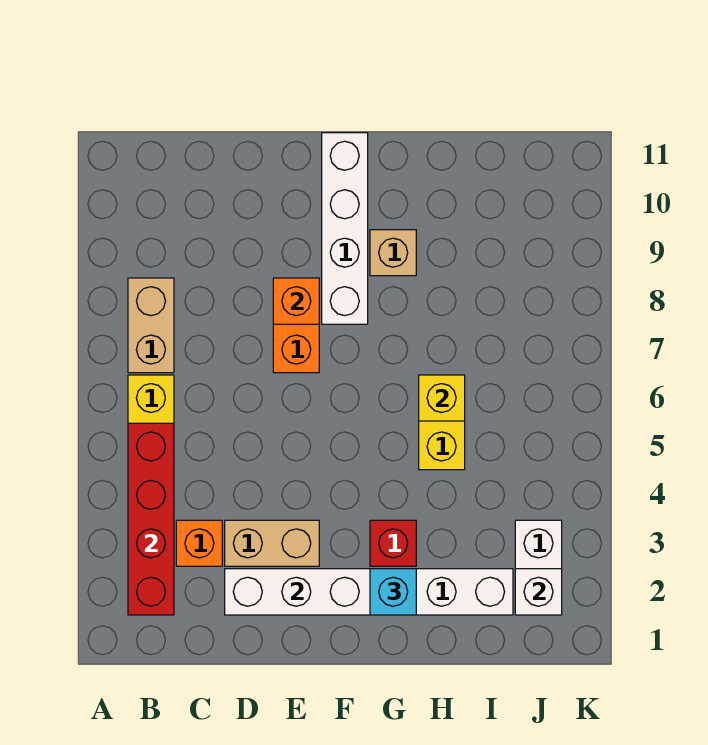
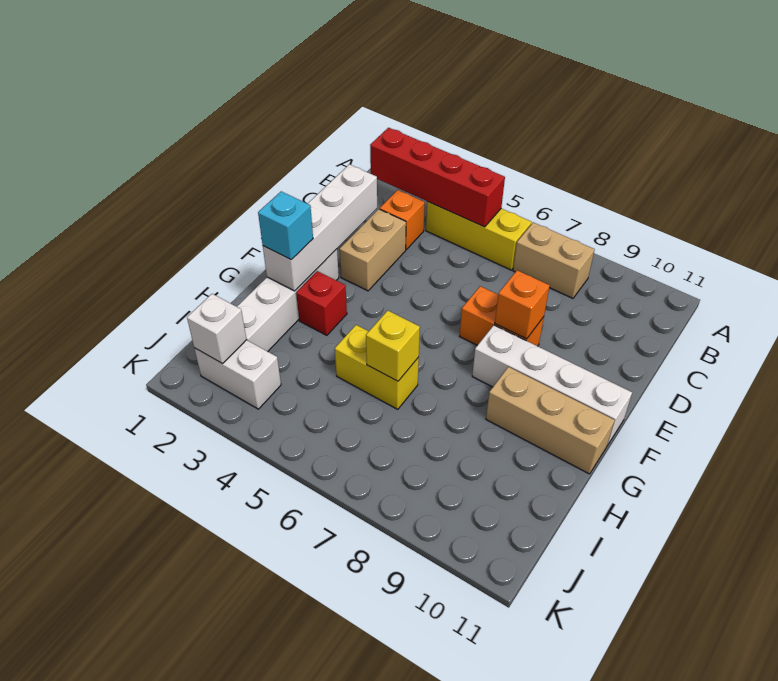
tan 1x1 brick [370,230,416,276] -> tan 1x3 brick [486,367,615,474]

